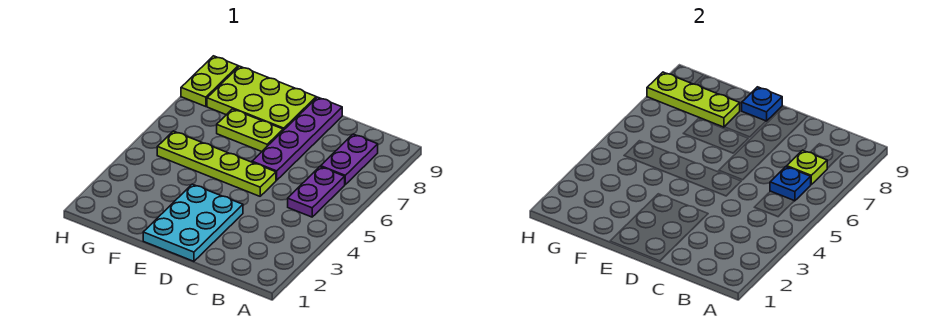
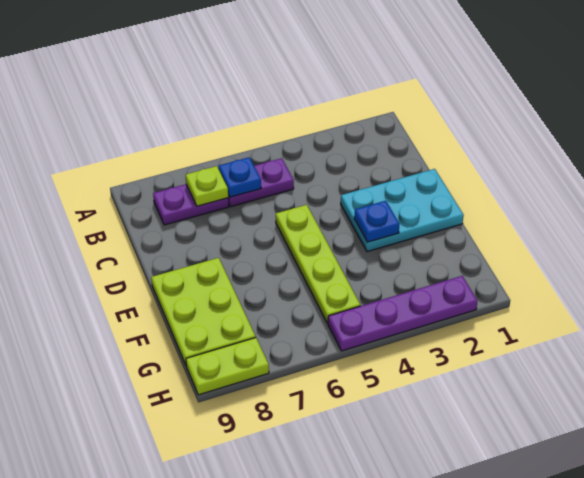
purple 1x4 plate [252,97,342,180] -> purple 1x4 plate moved to [328,276,477,351]
lime 1x2 plate [217,109,283,152] -> none
blue 1x1 plate [742,87,782,121] -> blue 1x1 plate moved to [354,201,399,242]
lime 1x3 plate [647,72,740,127] -> none

